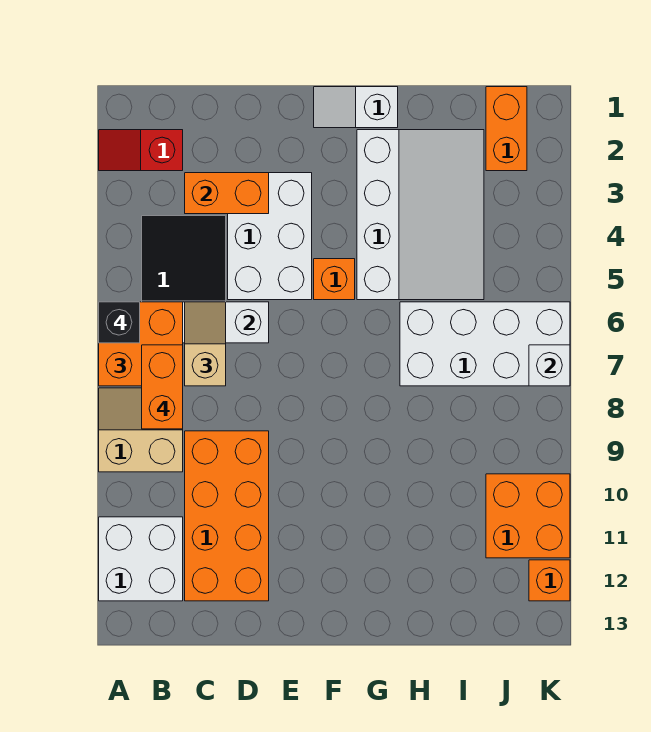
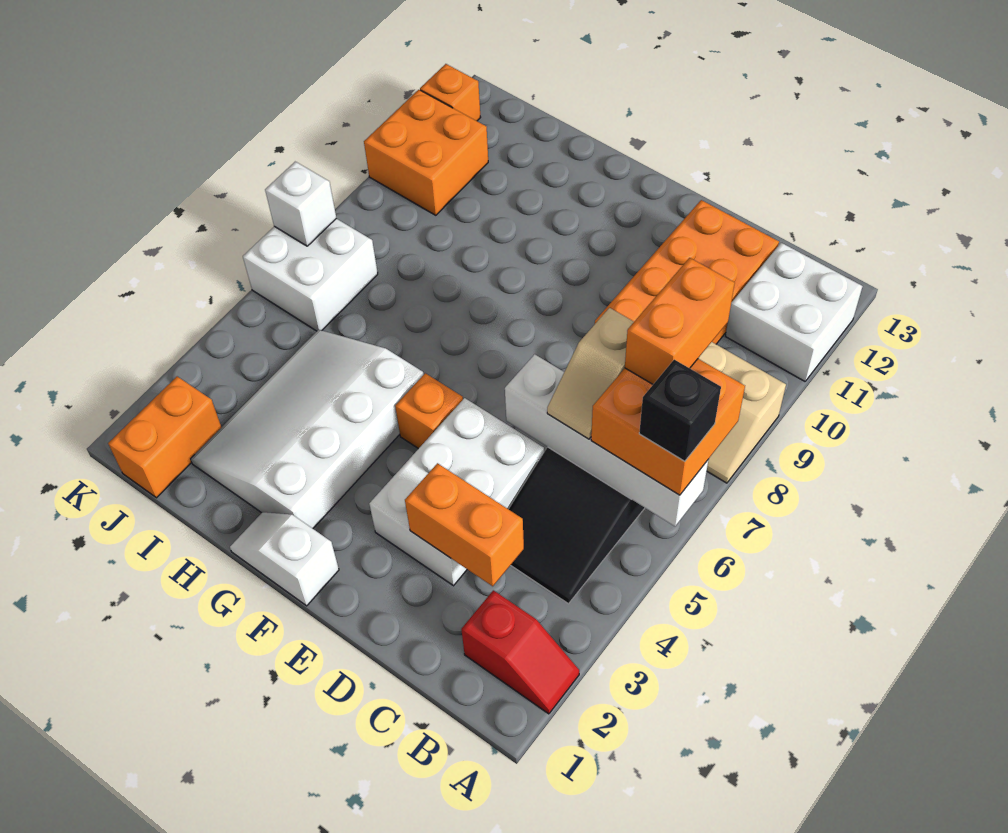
white 1x2 slope [314,87,398,128] -> white 1x2 slope turned to [230,512,339,606]
white 2x4 brick [400,302,570,386] -> white 2x2 brick [243,219,378,331]

